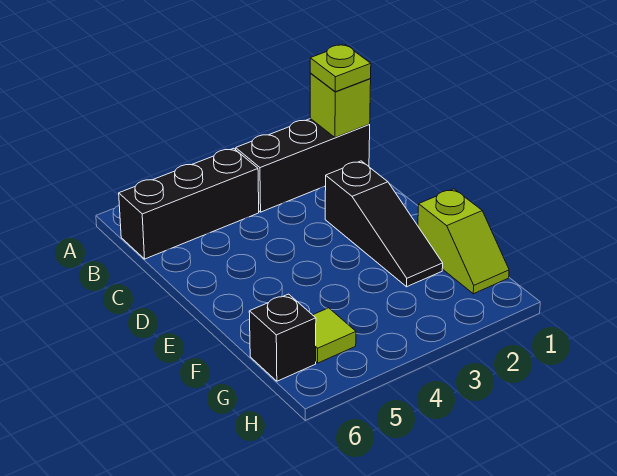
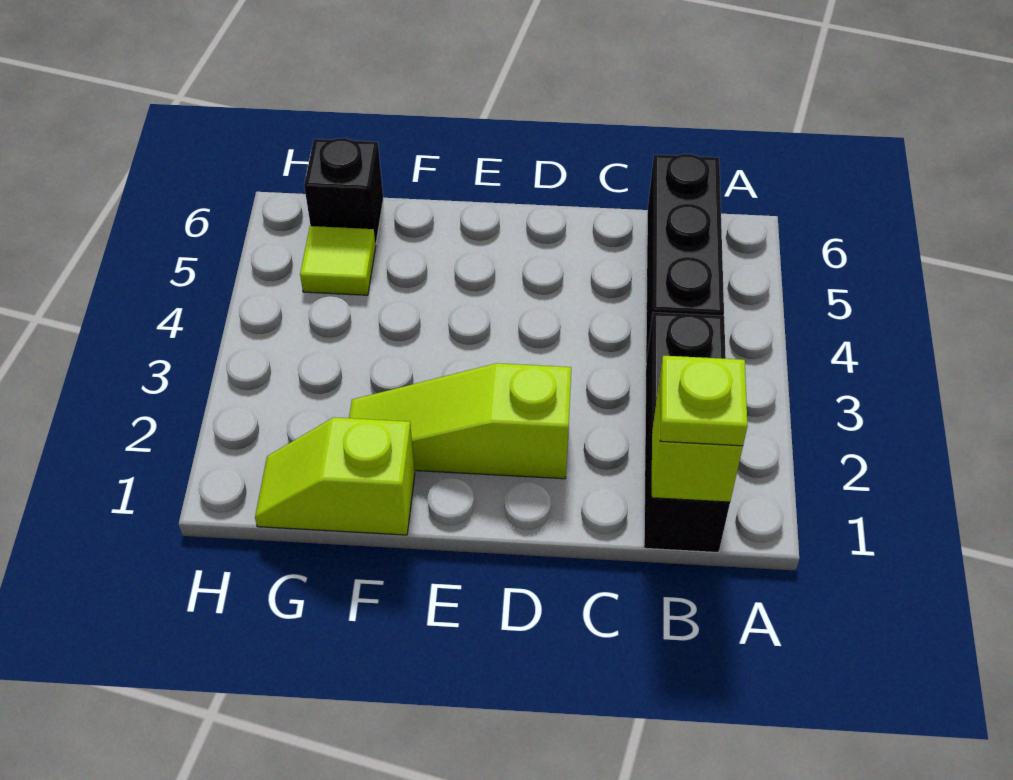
black 1x3 slope [325,161,443,287] -> lime 1x3 slope [349,363,571,479]

